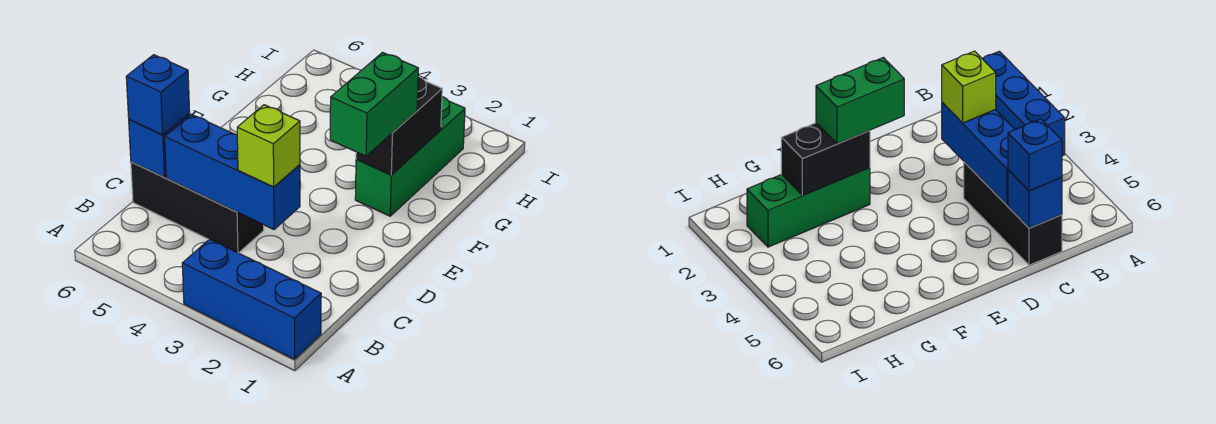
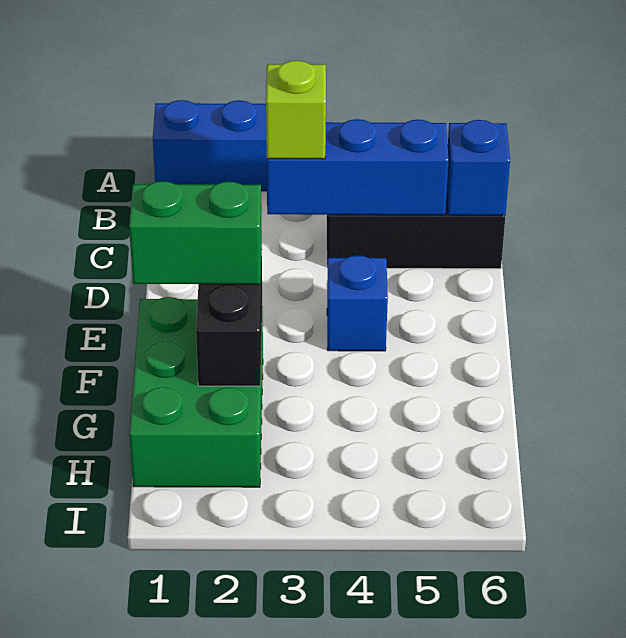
blue 1x1 brick [126,55,190,135] -> blue 1x1 brick moved to [327,255,388,351]
green 1x2 brick [330,52,418,156] -> green 1x2 brick turned to [129,181,262,284]
green 1x3 brick [355,97,465,216] -> green 2x3 brick [129,297,263,487]

